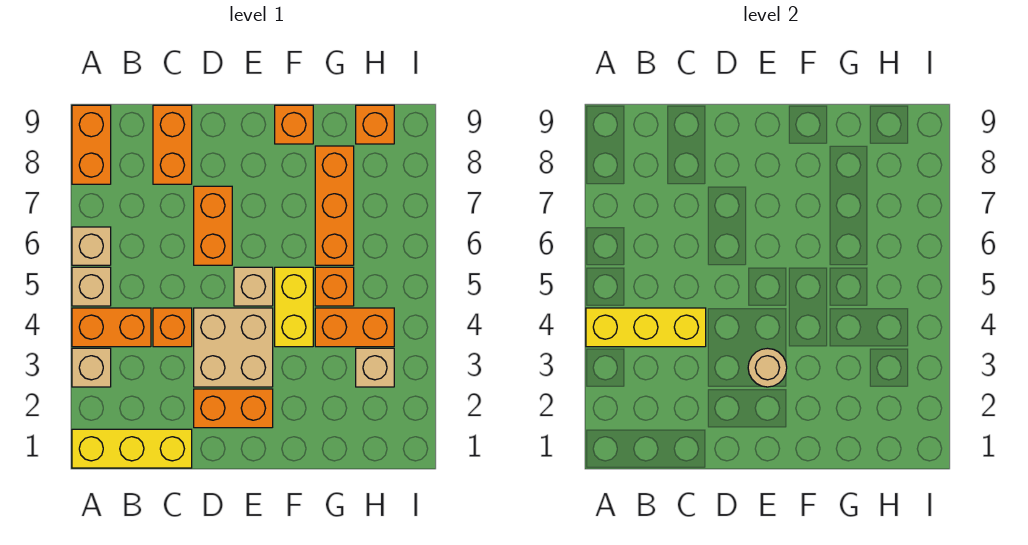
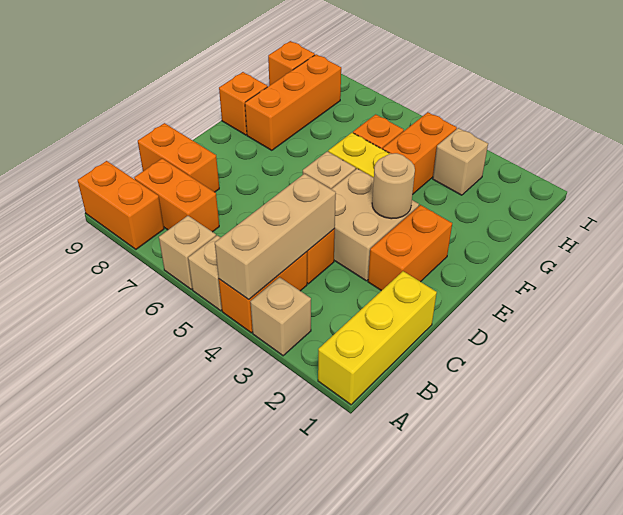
yellow 1x3 brick [586,308,706,347] -> tan 1x3 brick [215,174,336,299]
orange 1x2 brick [194,186,232,265] -> orange 1x2 brick moved to [134,158,219,232]
orange 1x3 brick [315,146,354,265] -> orange 1x3 brick turned to [245,54,341,150]

